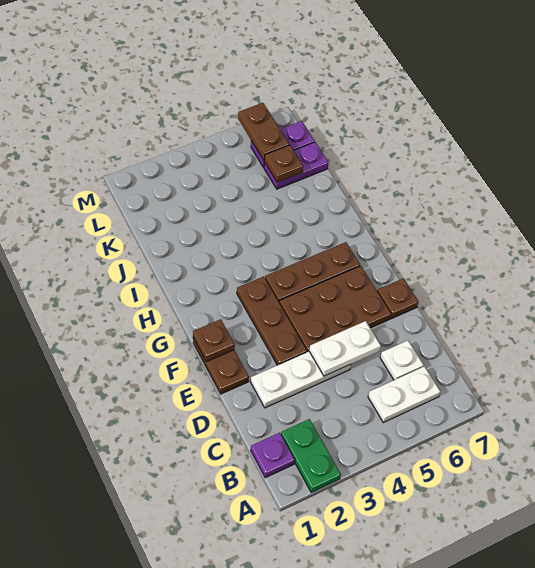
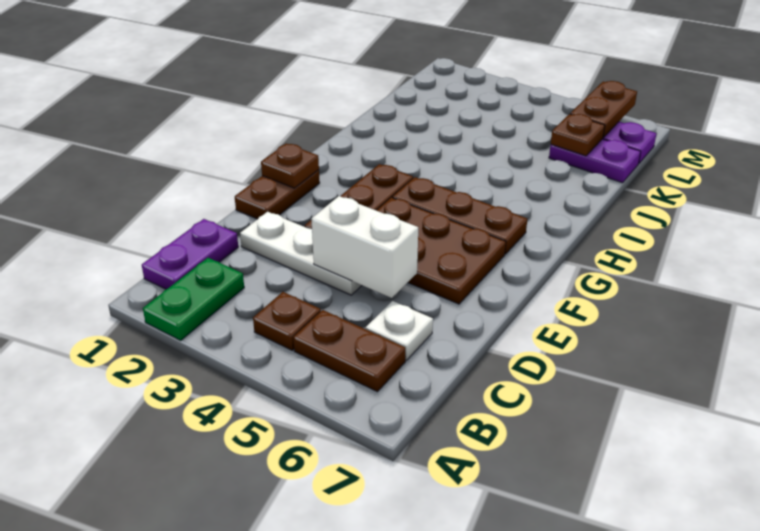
purple 1x1 plate [251,433,295,478] -> purple 1x2 plate [142,219,238,289]
white 1x2 plate [368,366,440,423] -> brown 1x2 plate [293,310,405,392]
white 1x2 plate [309,321,381,376] -> white 1x2 brick [311,196,418,298]
brown 1x1 plate [377,278,418,319] -> brown 1x1 plate moved to [253,292,321,350]

